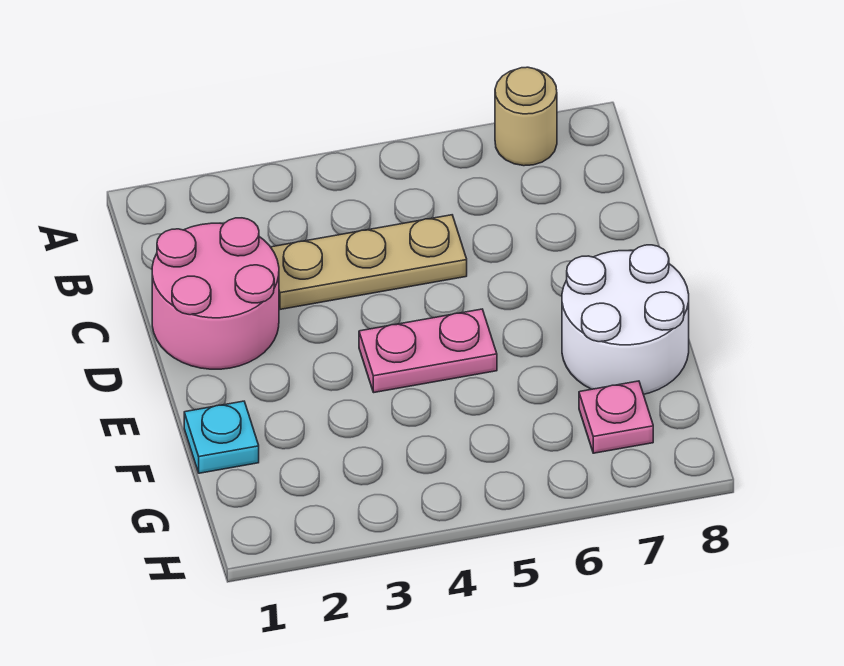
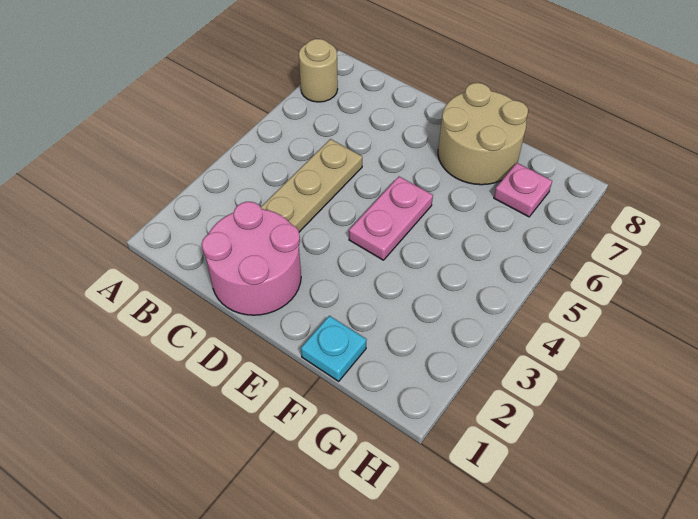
white 2x2 round brick [562,245,689,394] -> tan 2x2 round brick [438,83,528,185]

